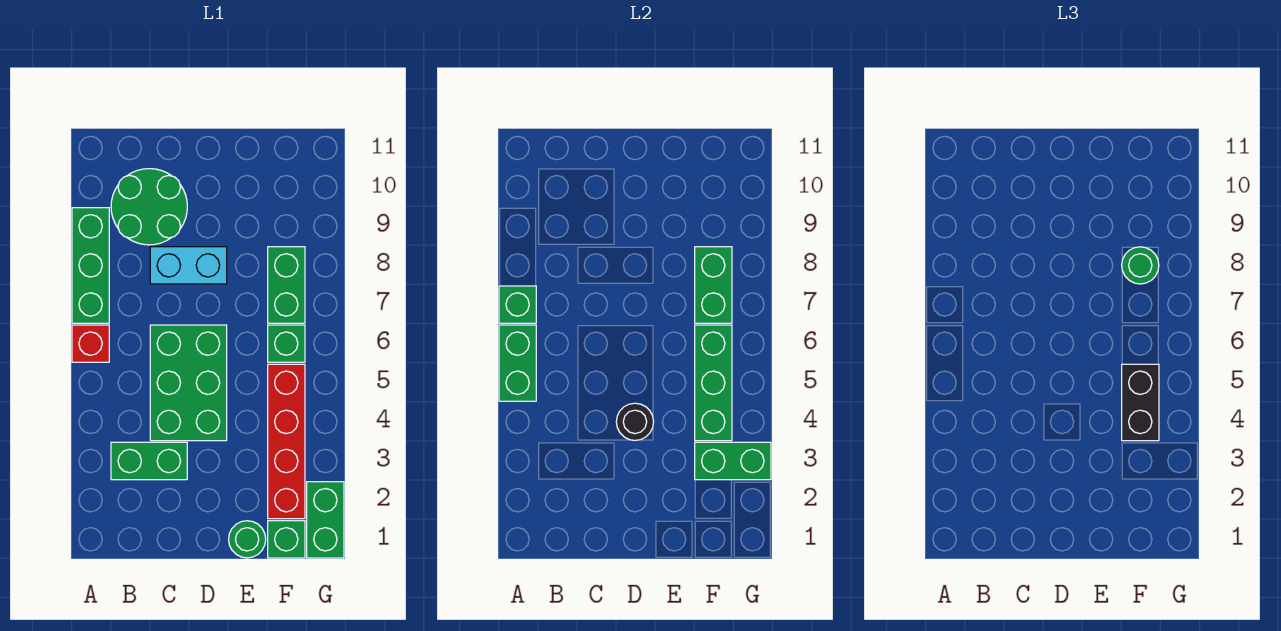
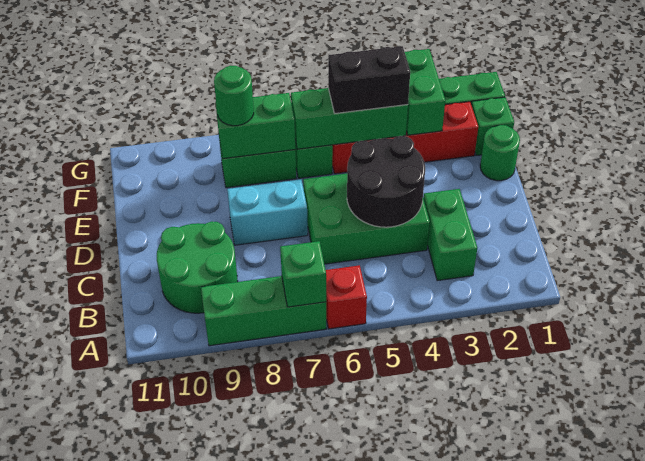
green 1x2 brick [499,325,536,401] -> none
cyan 1x2 brick [150,247,227,284] -> cyan 1x2 brick turned to [227,179,308,245]
black 1x1 round brick [616,403,654,440] -> black 2x2 round brick [347,136,425,227]

